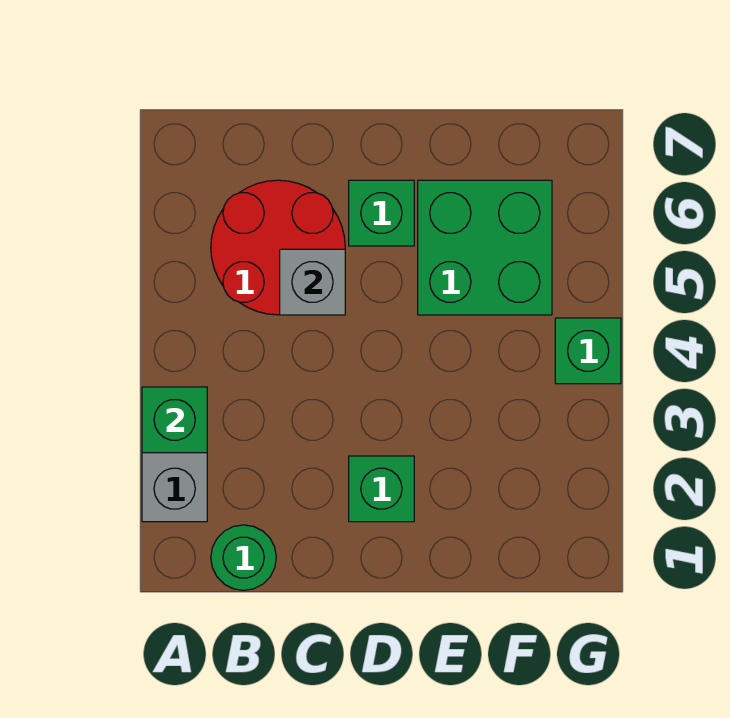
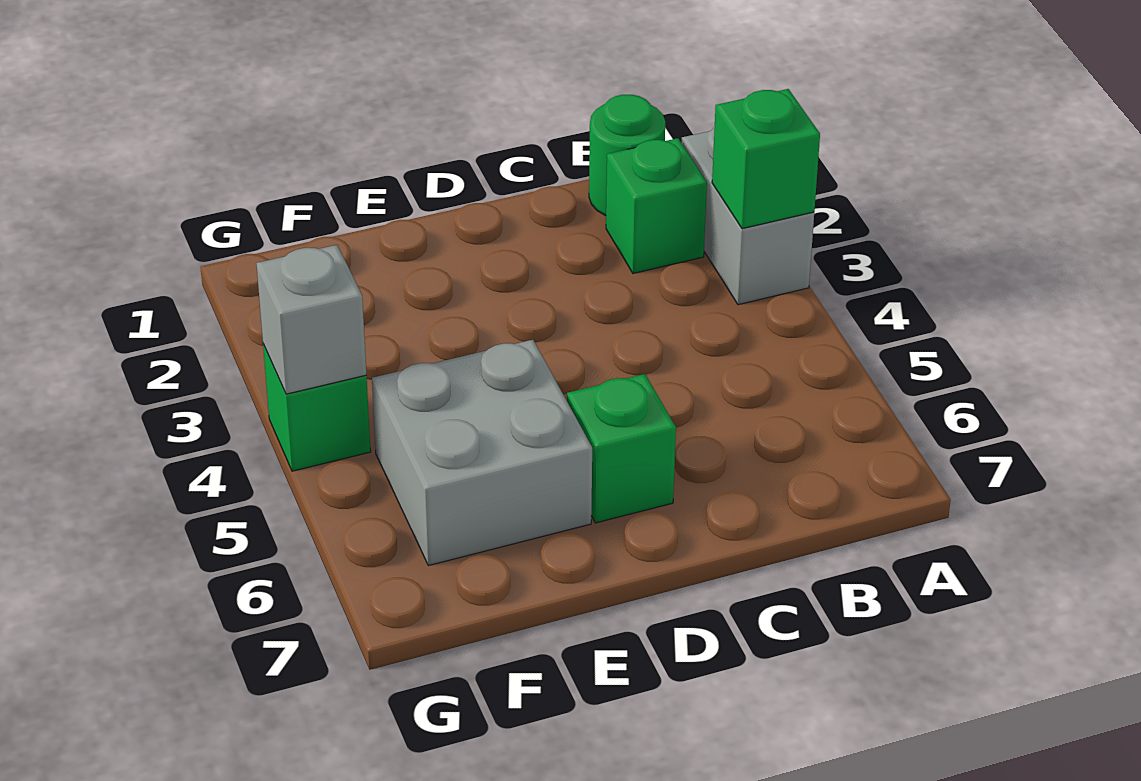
red 2x2 round brick [211,180,345,315] -> none
grey 1x1 brick [280,249,345,315] -> grey 1x1 brick moved to [256,245,366,394]
green 1x1 brick [349,456,414,522] -> green 1x1 brick moved to [606,138,707,274]
green 2x2 brick [418,180,552,315] -> grey 2x2 brick [372,340,592,566]

